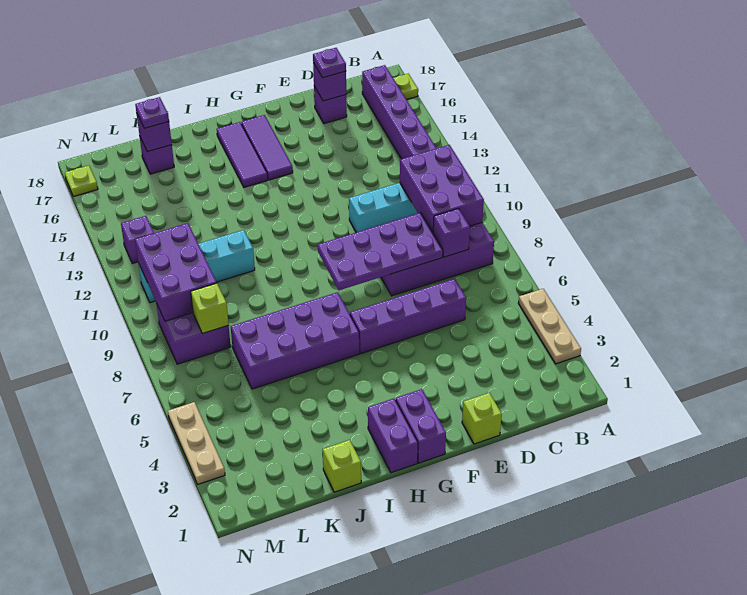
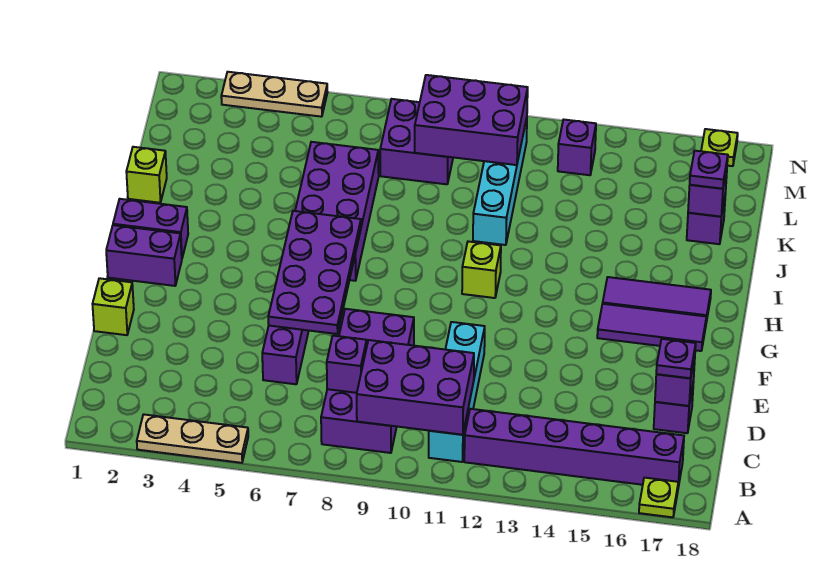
purple 2x4 plate [318,213,443,290] -> purple 2x4 plate moved to [268,211,361,334]
lime 1x1 brick [191,283,229,334] -> lime 1x1 brick moved to [462,241,501,298]

